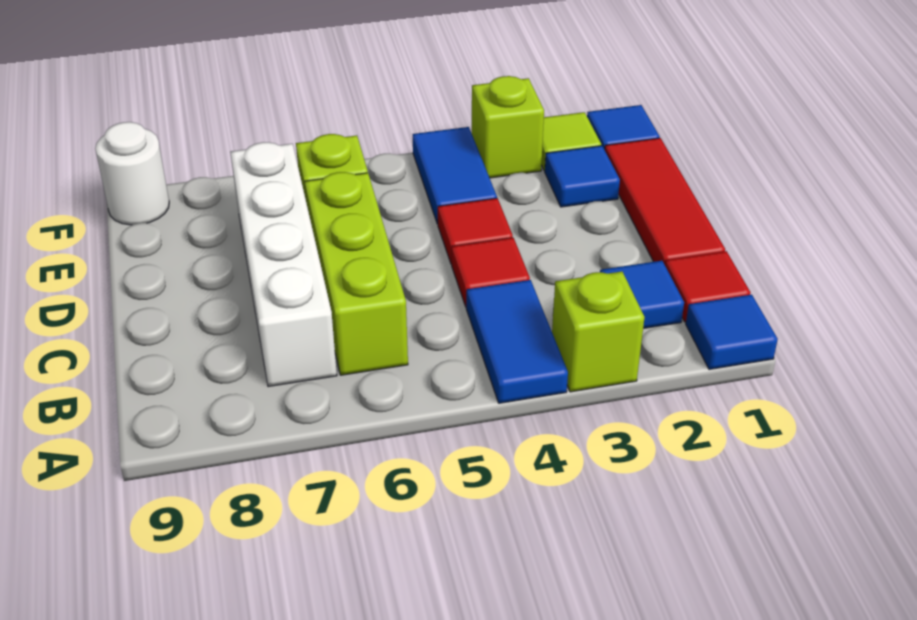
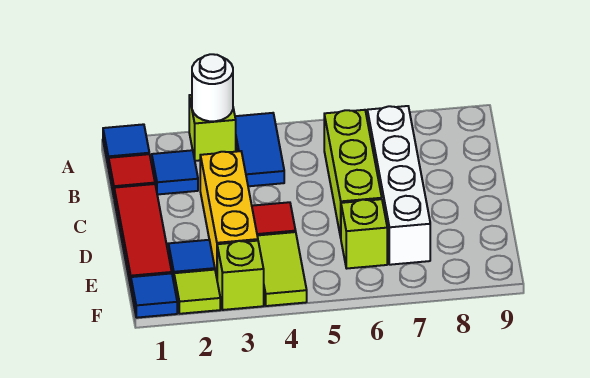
none -> yellow 1x3 brick [200,151,258,277]
red 1x1 tile [452,238,530,306] -> none
blue 1x2 tile [413,127,497,224] -> lime 1x2 tile [257,232,307,306]
white 1x1 round brick [95,122,169,225] -> white 1x1 round brick moved to [192,54,233,121]

